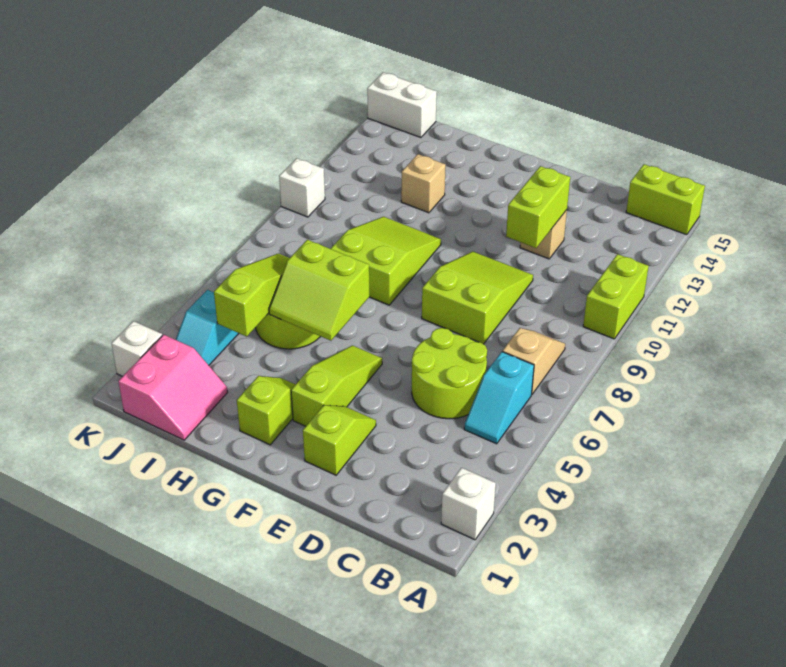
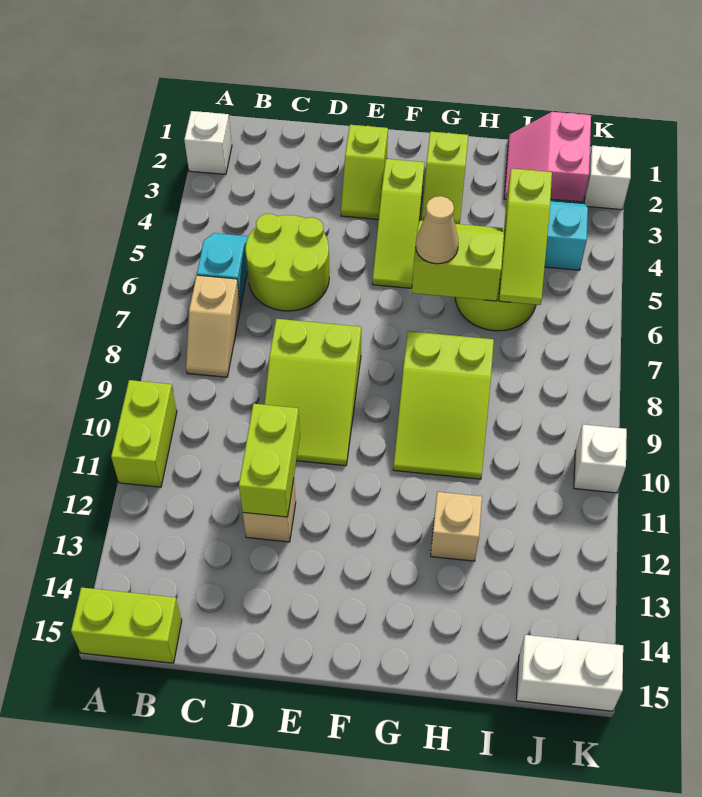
none -> tan 1x1 cone [416,196,459,264]

